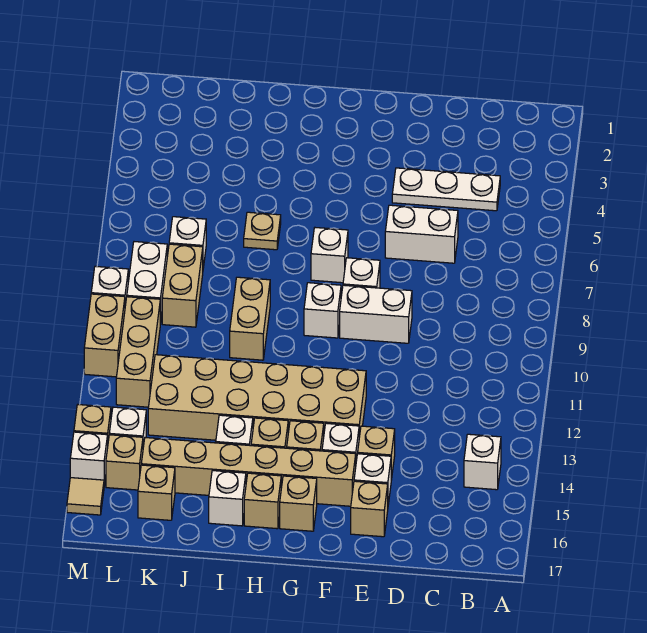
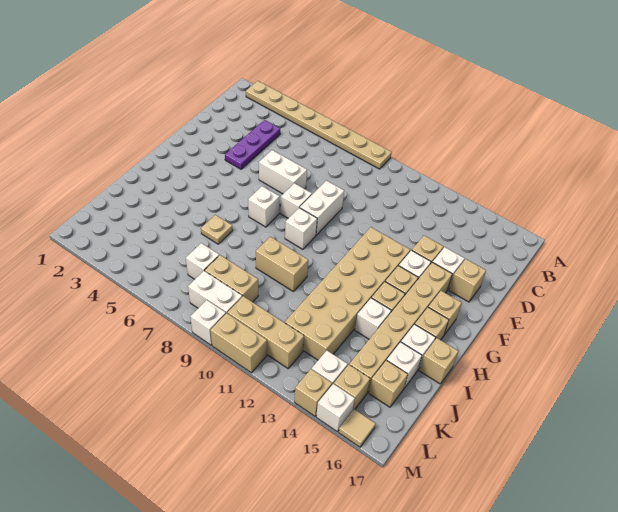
none -> tan 1x8 plate [246,81,392,169]
white 1x1 brick [464,434,501,490] -> white 1x1 brick moved to [387,342,422,388]
white 1x3 plate [392,168,500,211] -> purple 1x3 plate [225,120,280,169]
white 1x2 brick [385,205,458,263] -> white 1x2 brick turned to [259,150,307,194]
none -> tan 1x1 brick [419,338,458,384]

